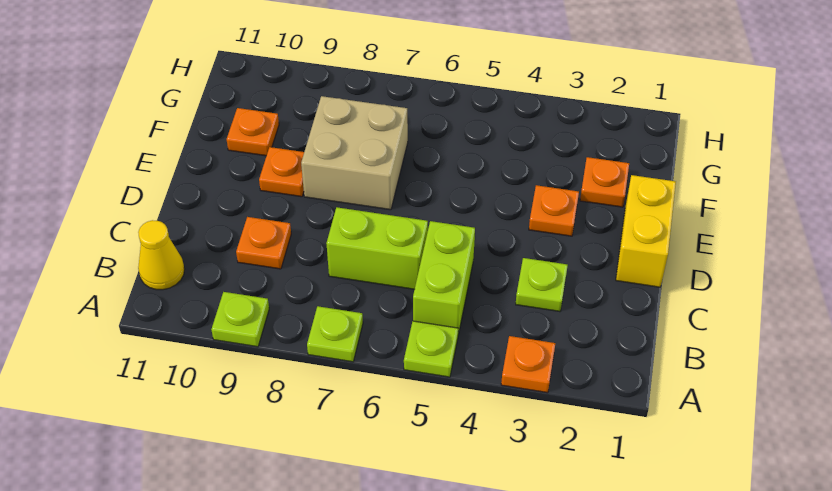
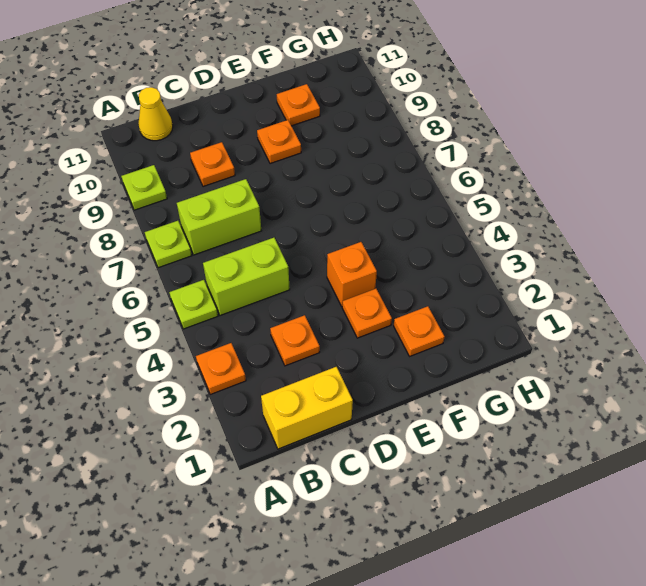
lime 1x1 plate [516,258,568,312] -> orange 1x1 plate [270,315,320,366]
lime 1x2 brick [326,207,428,289] -> lime 1x2 brick turned to [177,179,261,255]
yellow 1x2 brick [616,175,676,287] -> yellow 1x2 brick moved to [261,367,353,449]
none -> orange 1x1 brick [327,242,377,306]
tan 2x2 brick [301,96,408,210] -> none

